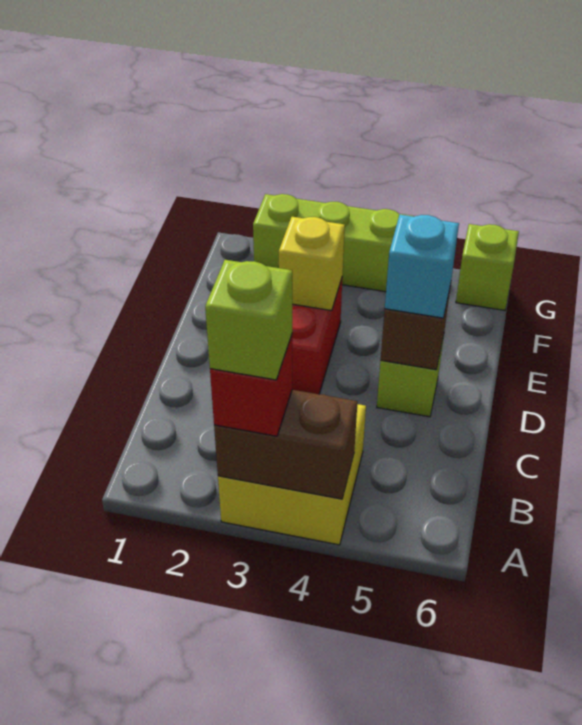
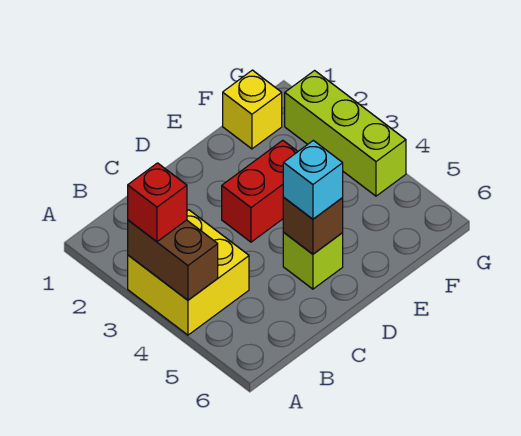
lime 1x1 brick [205,260,292,380] -> none
yellow 1x1 brick [279,217,345,311] -> yellow 1x1 brick moved to [223,70,282,149]
lime 1x1 brick [456,224,519,310] -> none

